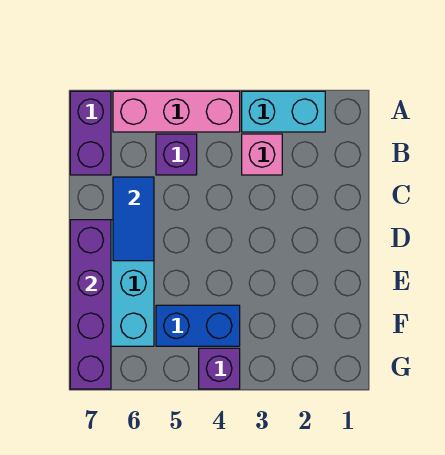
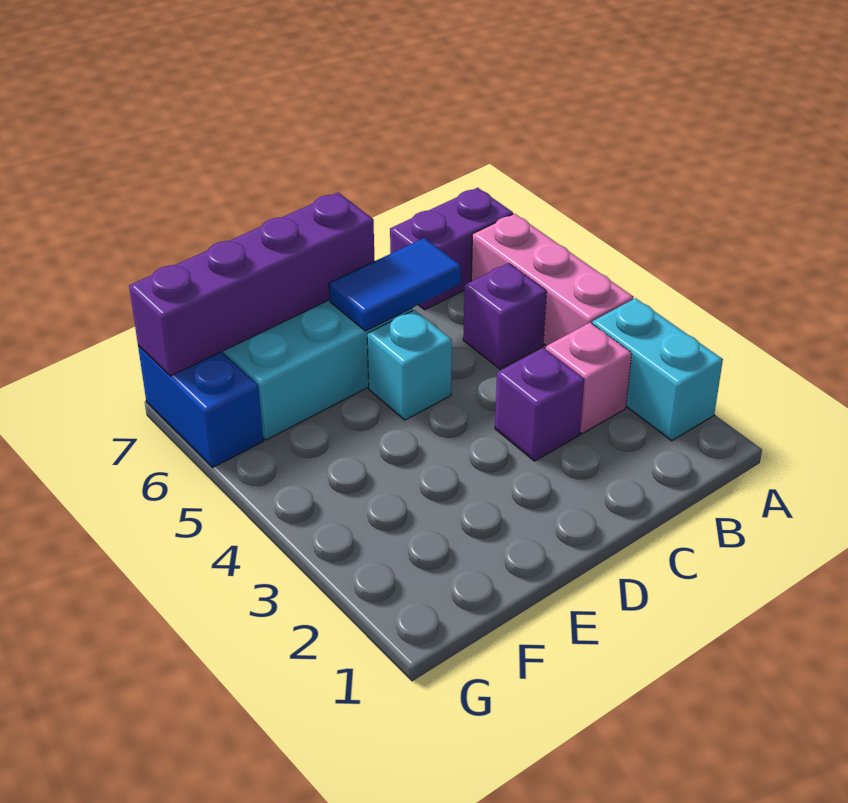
none -> cyan 1x1 brick [367,310,452,420]
blue 1x2 brick [156,305,240,346] -> blue 1x2 brick moved to [138,346,263,467]
purple 1x1 brick [199,348,240,389] -> purple 1x1 brick moved to [495,348,584,461]

